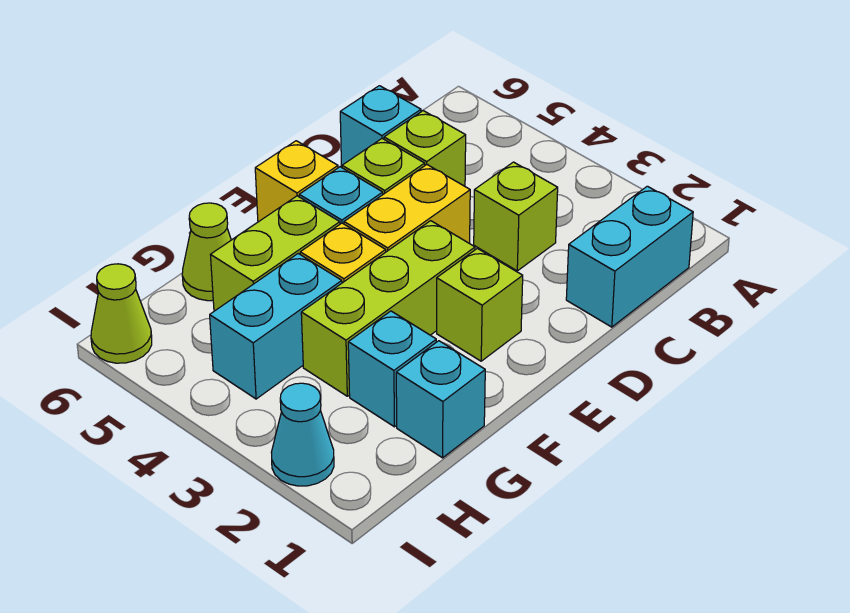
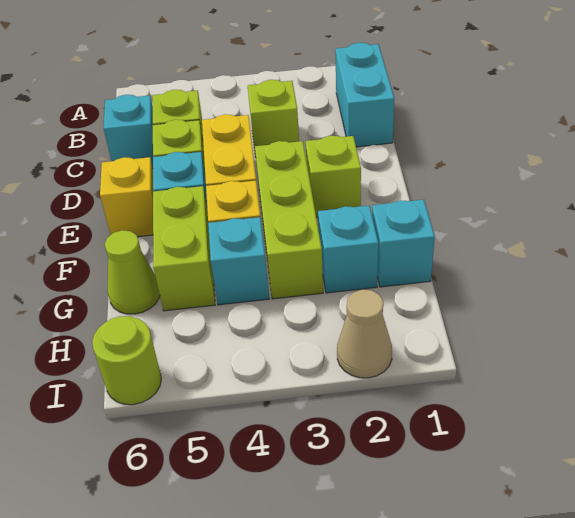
cyan 1x2 brick [210,254,342,399] -> cyan 1x1 brick [208,217,269,305]
cyan 1x1 cone [271,383,334,486] -> tan 1x1 cone [337,290,392,378]
lime 1x1 cone [91,264,152,363] -> lime 1x1 round brick [92,316,161,405]

